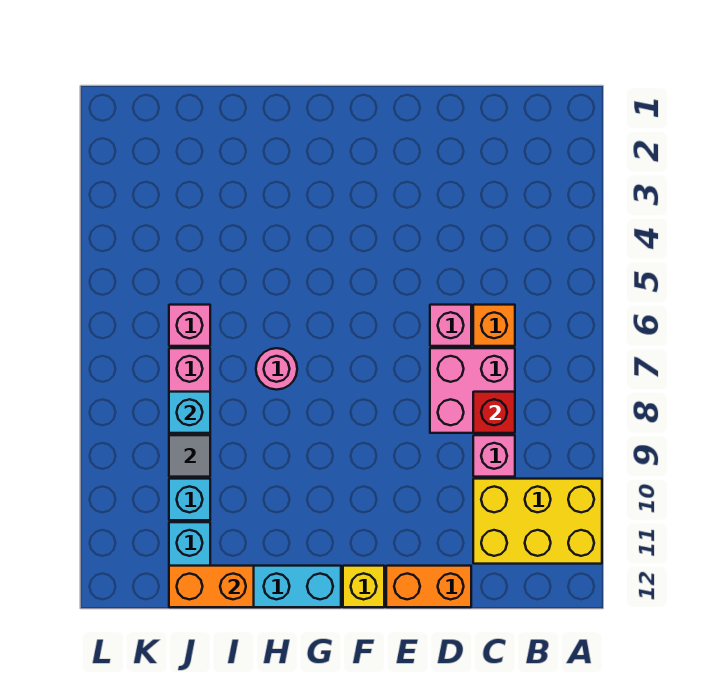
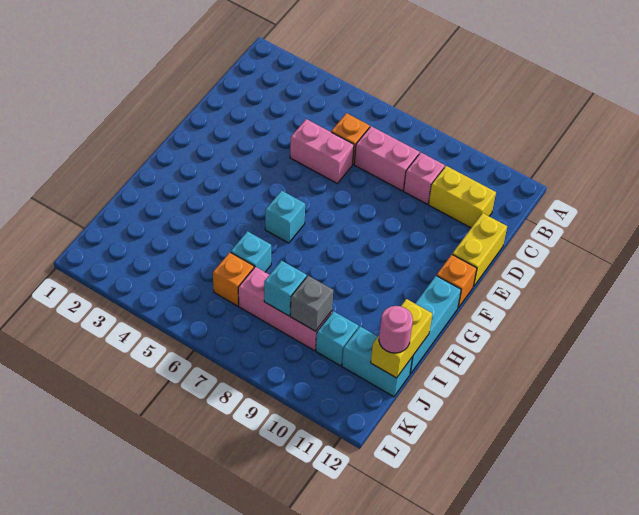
yellow 2x3 brick [473,479,602,564] -> yellow 1x2 brick [429,166,496,228]
pink 2x2 brick [430,348,515,433] -> pink 1x2 brick [354,126,419,191]
red 1x1 brick [473,392,515,433] -> none
pink 1x1 brick [430,305,471,346] -> pink 1x2 brick [290,119,354,183]
orange 1x2 brick [386,566,471,607] -> yellow 1x2 brick [452,213,507,287]
yellow 1x1 brick [343,566,384,607] -> orange 1x1 brick [436,255,477,308]
none -> cyan 1x1 brick [265,191,305,243]
pink 1x1 round brick [256,348,297,390] -> pink 1x1 round brick moved to [379,306,413,353]
none -> cyan 1x1 brick [231,231,271,272]
orange 1x2 brick [169,566,254,607] -> yellow 1x2 brick [371,299,432,378]
pink 1x1 brick [169,305,210,346] -> orange 1x1 brick [213,252,254,306]
grey 1x1 tile [169,435,210,477] -> grey 1x1 brick [290,276,333,331]

